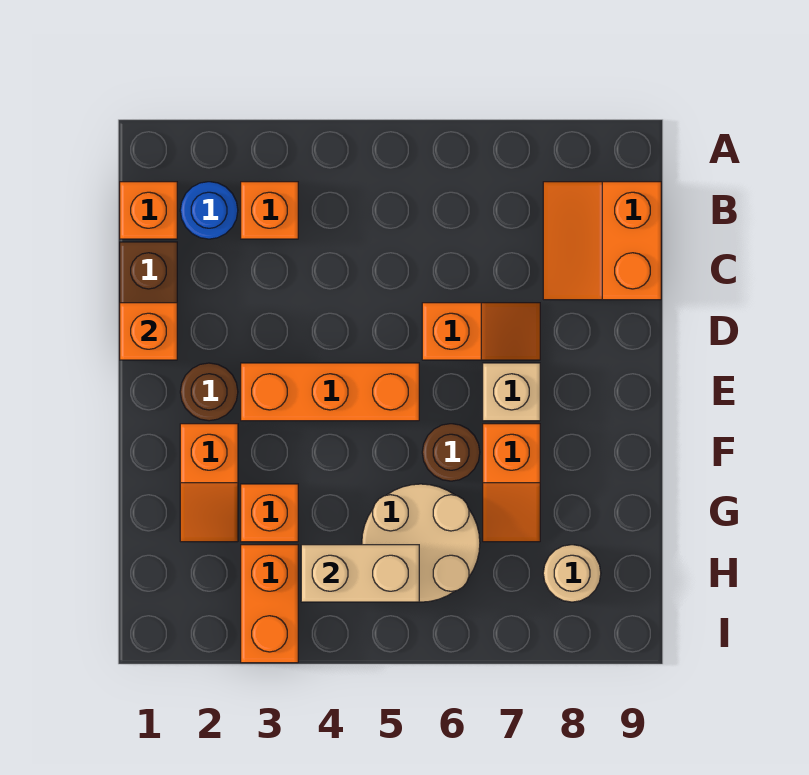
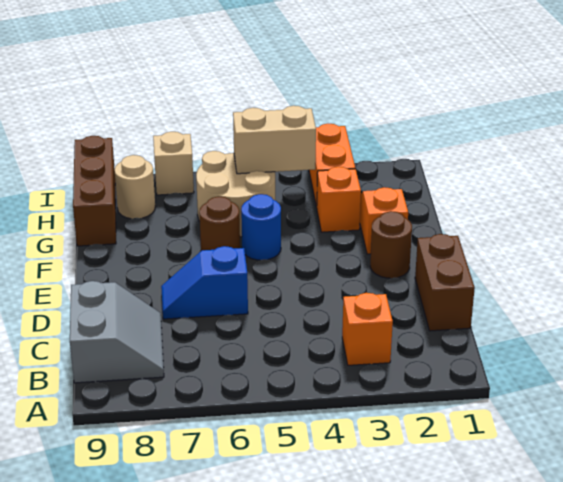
orange 1x1 brick [120,182,177,239] -> none
blue 1x1 round brick [180,182,238,239] -> blue 1x1 round brick moved to [241,194,281,260]
orange 2x2 slope [543,182,661,300] -> grey 2x2 slope [70,281,164,383]
orange 1x1 brick [120,303,177,360] -> none
orange 1x2 slope [422,303,540,360] -> blue 1x2 slope [161,246,248,319]
orange 1x3 brick [241,363,419,421] -> none
tan 1x1 brick [483,363,540,421] -> tan 1x1 brick moved to [153,132,194,195]
orange 1x2 slope [483,424,540,542] -> none
none -> brown 1x3 brick [73,136,116,246]

